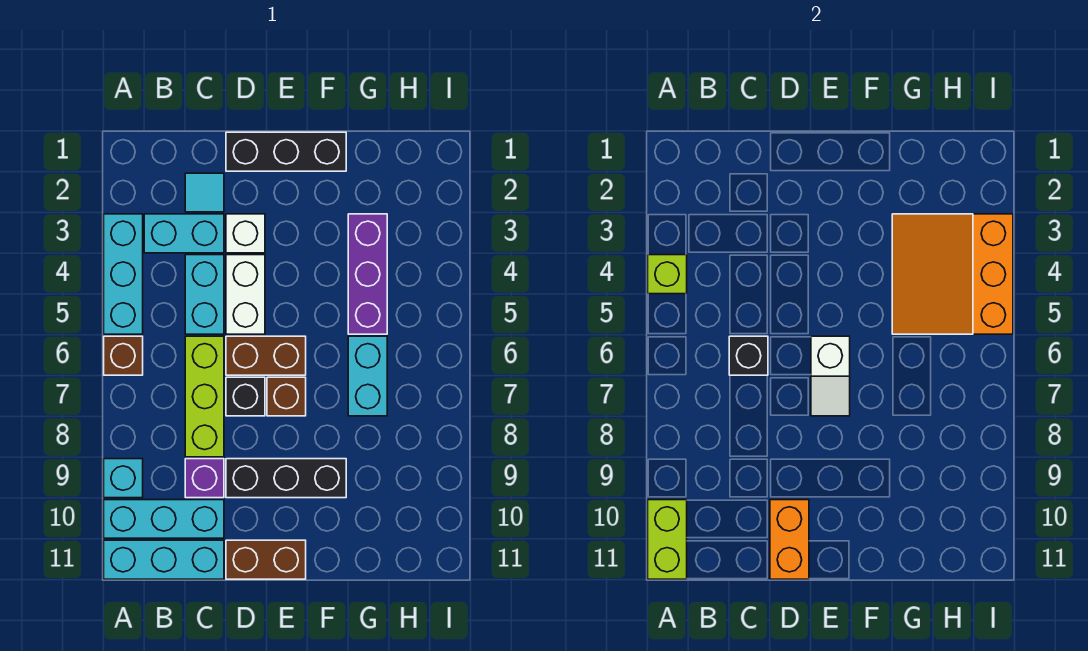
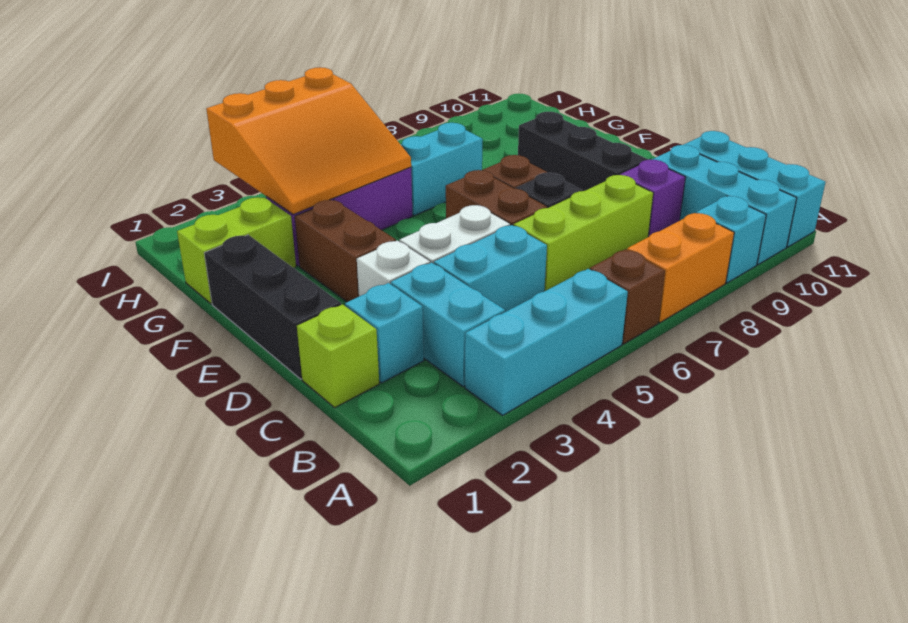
lime 1x1 brick [648,255,687,294] -> lime 1x1 brick moved to [297,304,379,408]
lime 1x2 brick [648,500,687,579] -> lime 1x2 brick moved to [177,197,296,304]
cyan 1x1 tile [185,173,224,212] -> cyan 1x1 brick [345,283,424,383]
black 1x1 brick [729,336,768,375] -> none
orange 1x2 brick [770,500,809,579] -> orange 1x2 brick moved to [627,213,734,323]
brown 1x2 brick [226,540,306,579] -> brown 1x2 brick moved to [295,200,396,302]
white 1x2 slope [811,336,850,416] -> none

